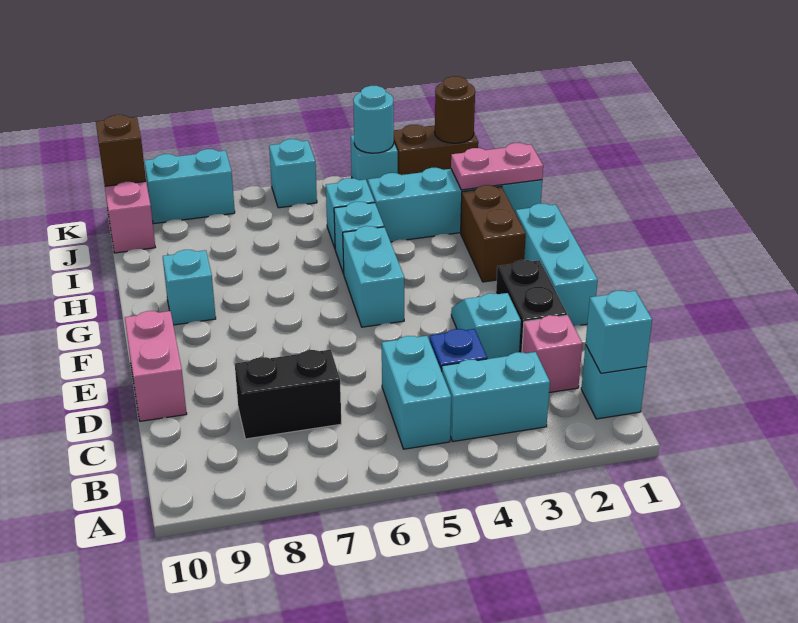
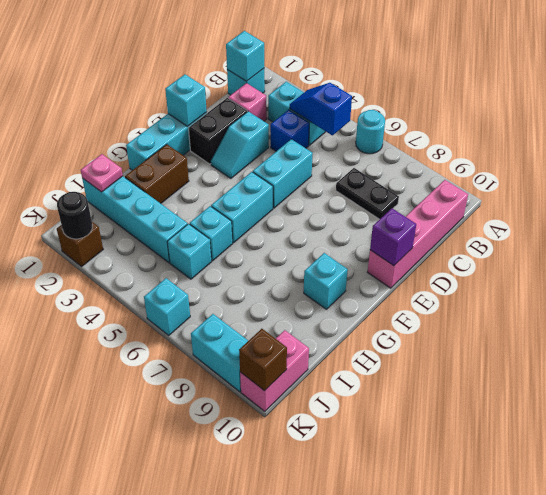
none -> blue 1x2 slope [290,83,352,135]
cyan 1x2 brick [382,336,451,449] -> cyan 1x2 brick moved to [253,139,313,208]
black 1x2 brick [235,349,341,439] -> black 1x2 plate [336,168,399,219]
pink 1x2 brick [125,311,187,421] -> pink 1x4 brick [368,180,468,288]
none -> purple 1x1 brick [370,208,416,266]
pink 1x2 plate [451,143,543,190] -> pink 1x1 plate [81,154,123,192]
brown 1x2 brick [394,125,478,175] -> brown 1x1 brick [57,222,103,266]
brown 1x1 round brick [435,76,475,143] -> black 1x1 round brick [57,192,92,239]
cyan 1x1 brick [351,135,398,184] -> cyan 1x1 brick moved to [165,74,207,127]
cyan 1x1 round brick [353,86,394,153] -> cyan 1x1 round brick moved to [356,110,385,154]

